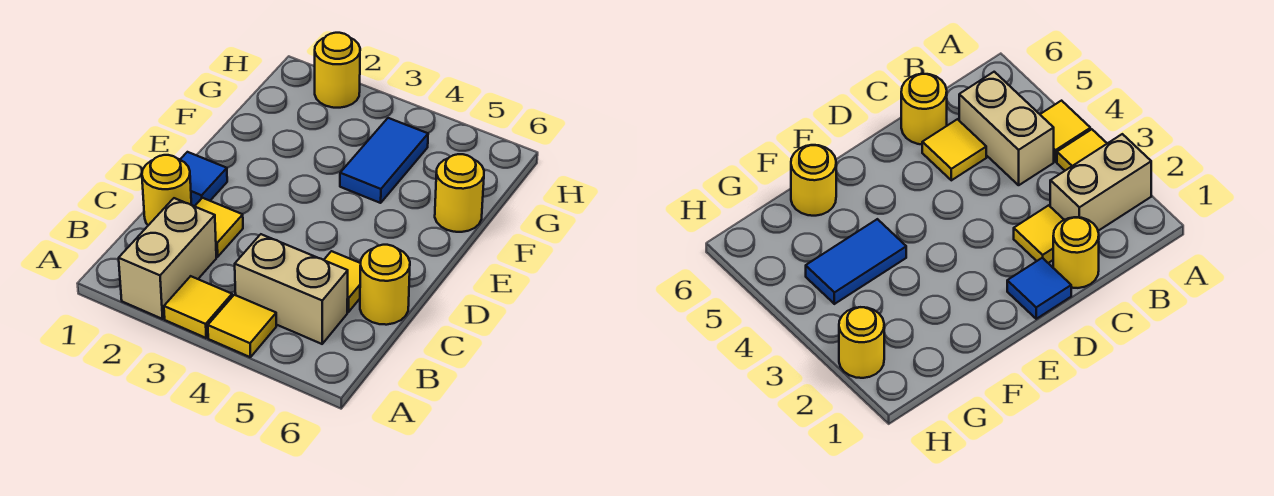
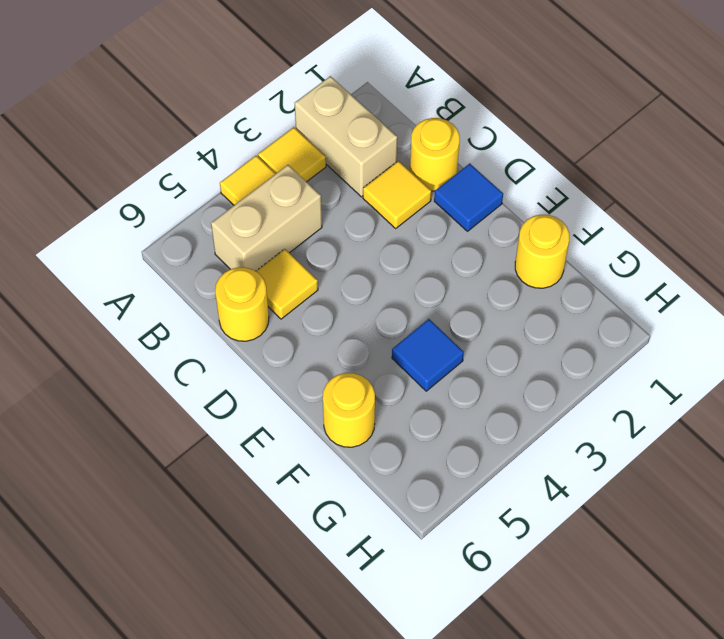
blue 1x2 tile [340,118,428,203] -> blue 1x1 tile [392,319,464,391]
yellow 1x1 round brick [315,33,360,108] -> yellow 1x1 round brick moved to [515,215,569,288]

